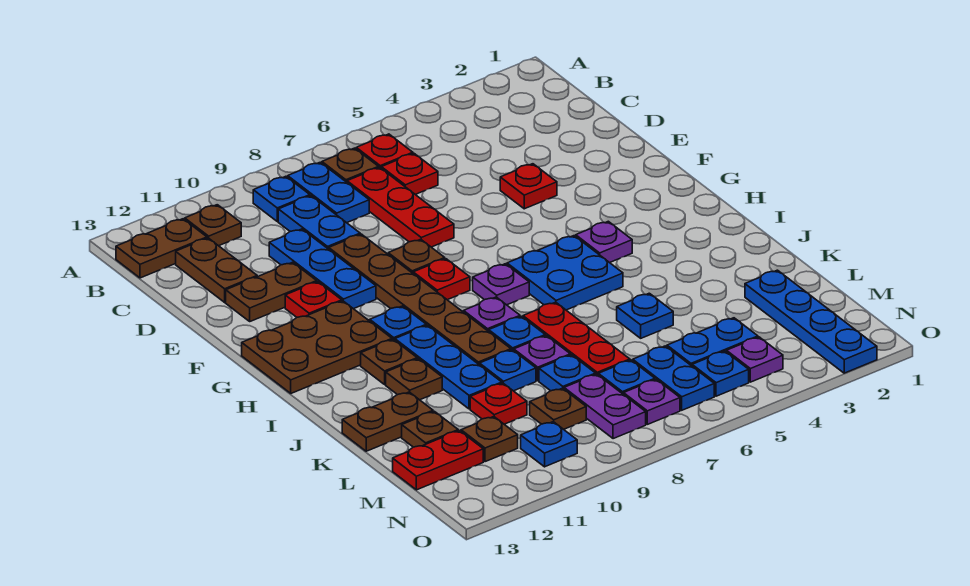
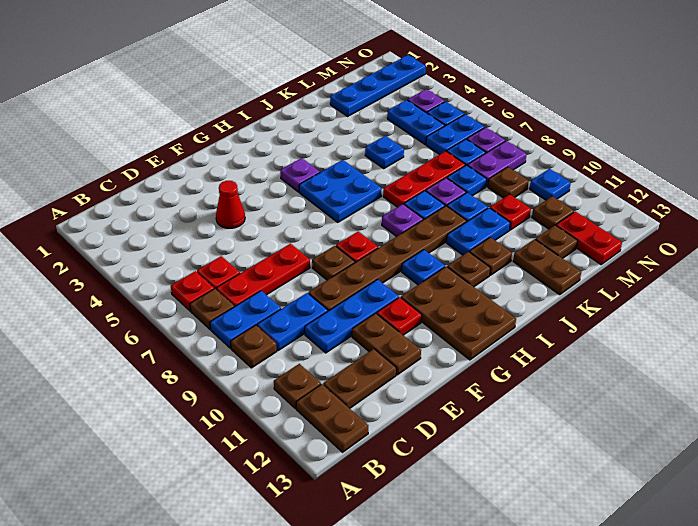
blue 1x1 plate [253,176,310,221] -> brown 1x1 plate [231,325,277,368]
red 1x1 plate [500,164,557,209] -> red 1x1 cone [216,181,245,228]
purple 1x1 plate [473,264,529,305] -> none
blue 1x3 plate [395,325,502,409] -> blue 1x2 plate [446,208,510,255]

